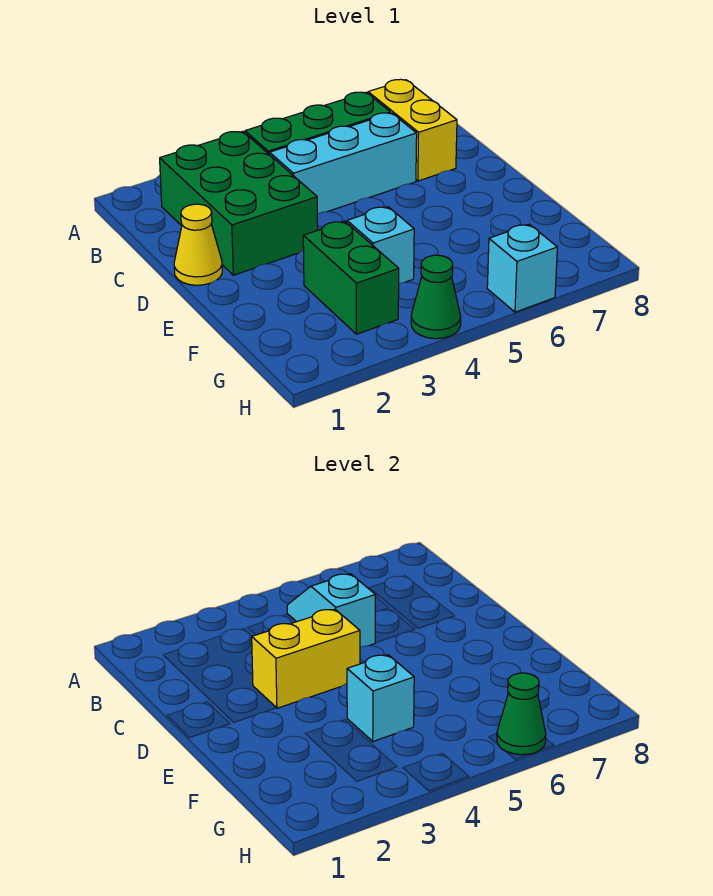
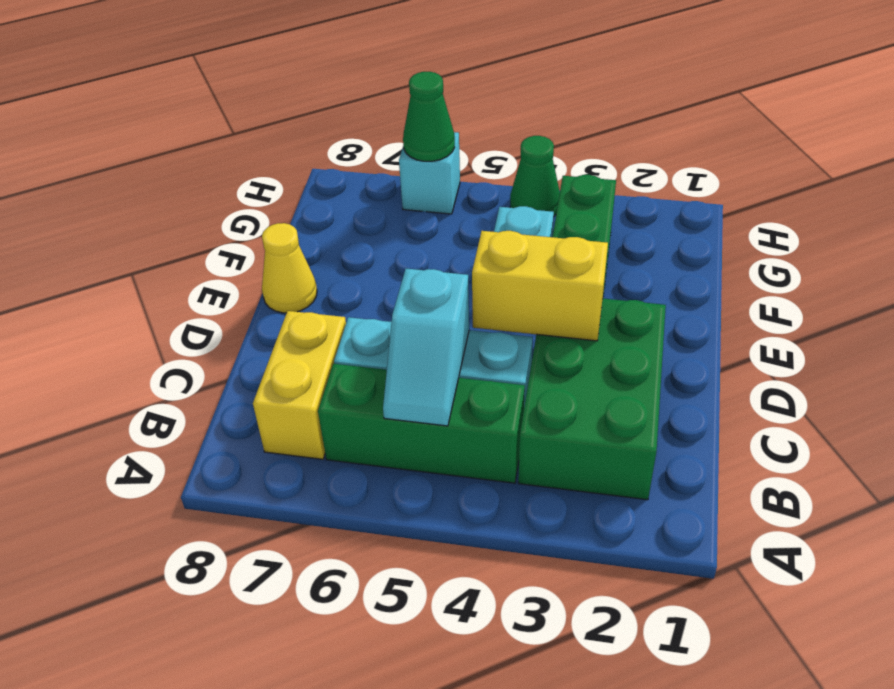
yellow 1x1 cone [174,204,222,285] -> yellow 1x1 cone moved to [262,223,317,313]
cyan 1x1 brick [347,655,414,741] -> none

